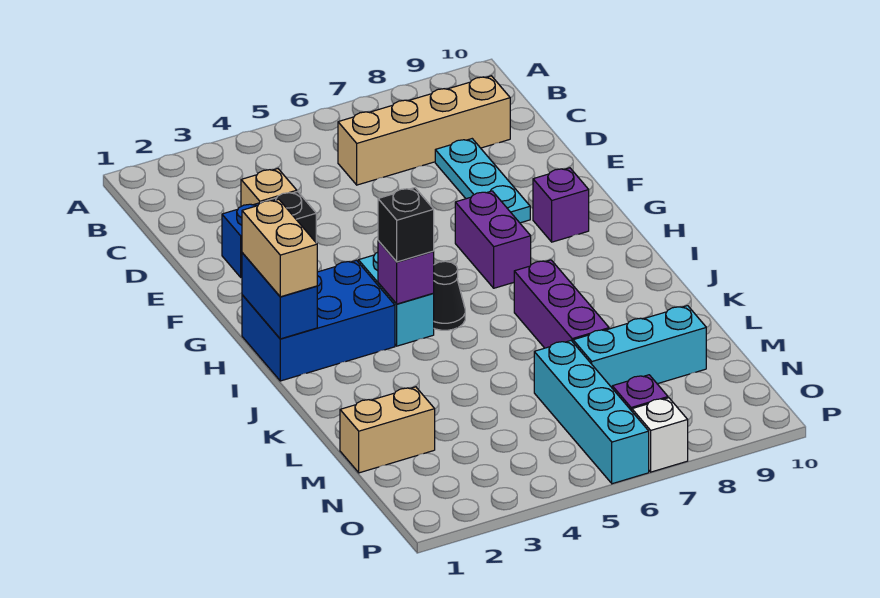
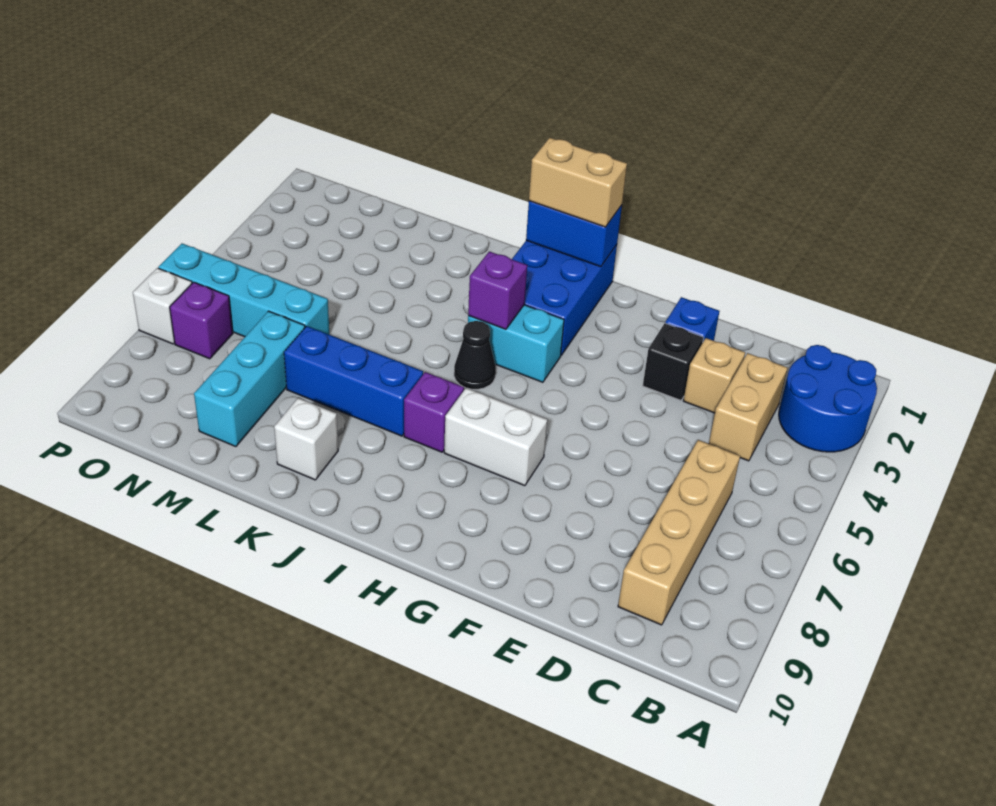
none -> blue 2x2 round brick [779,345,877,452]
cyan 1x3 plate [435,139,530,223] -> none
purple 1x2 brick [455,191,531,288] -> white 1x2 brick [444,388,547,486]
purple 1x1 brick [533,168,589,242] -> purple 1x1 brick moved to [404,372,464,452]
black 1x1 brick [378,188,434,262] -> none
purple 1x3 brick [514,260,609,348] -> blue 1x3 brick [284,326,423,436]
none -> white 1x1 brick [274,398,338,480]
tan 1x2 brick [340,387,435,473] -> tan 1x2 brick moved to [709,353,787,461]

